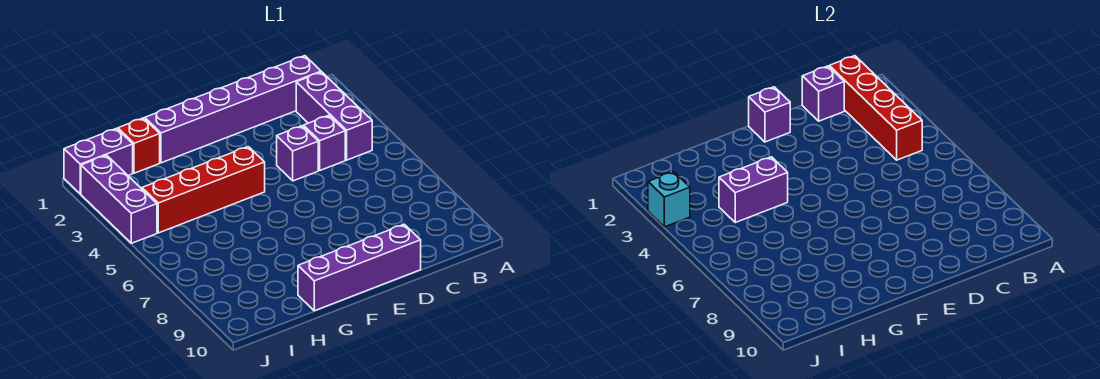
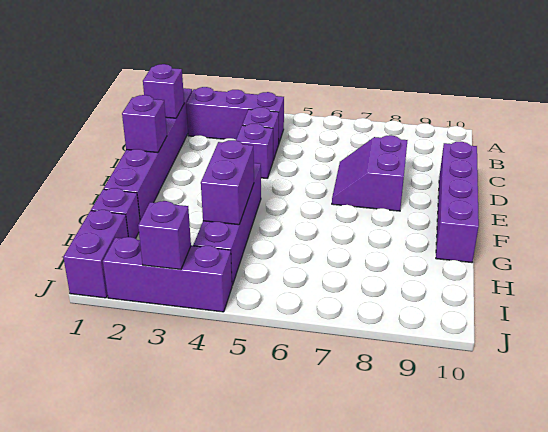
red 1x4 brick [829,56,922,160] -> none
none -> purple 2x2 slope [332,135,408,211]
red 1x4 brick [142,147,265,233] -> purple 1x4 brick [193,163,261,285]
red 1x1 brick [118,118,160,173] -> purple 1x1 brick [91,188,140,238]
cyan 1x1 brick [648,172,690,227] -> purple 1x1 brick [138,201,191,269]

